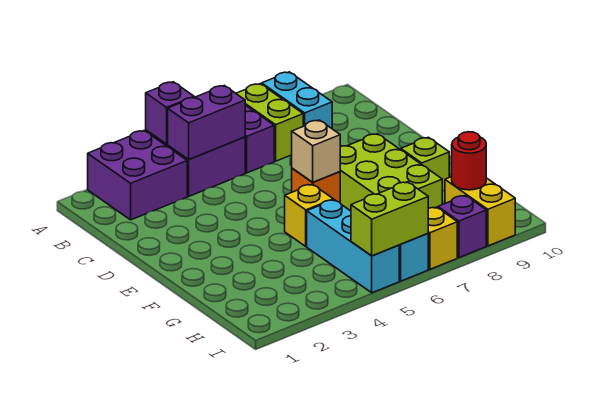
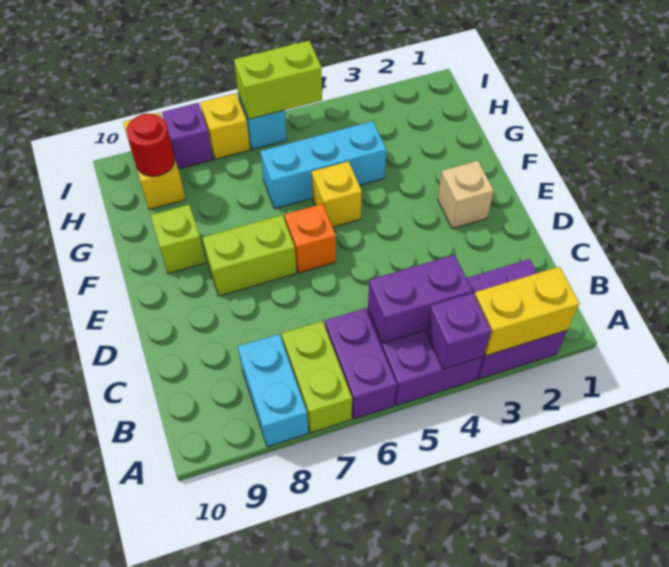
none -> yellow 1x2 brick [474,267,579,356]
tan 1x1 brick [292,120,341,182] -> tan 1x1 brick moved to [438,161,494,229]
lime 2x3 brick [340,134,442,211] -> lime 1x2 brick [202,215,297,296]
cyan 1x3 brick [307,200,399,293] -> cyan 1x3 brick turned to [260,121,386,209]

